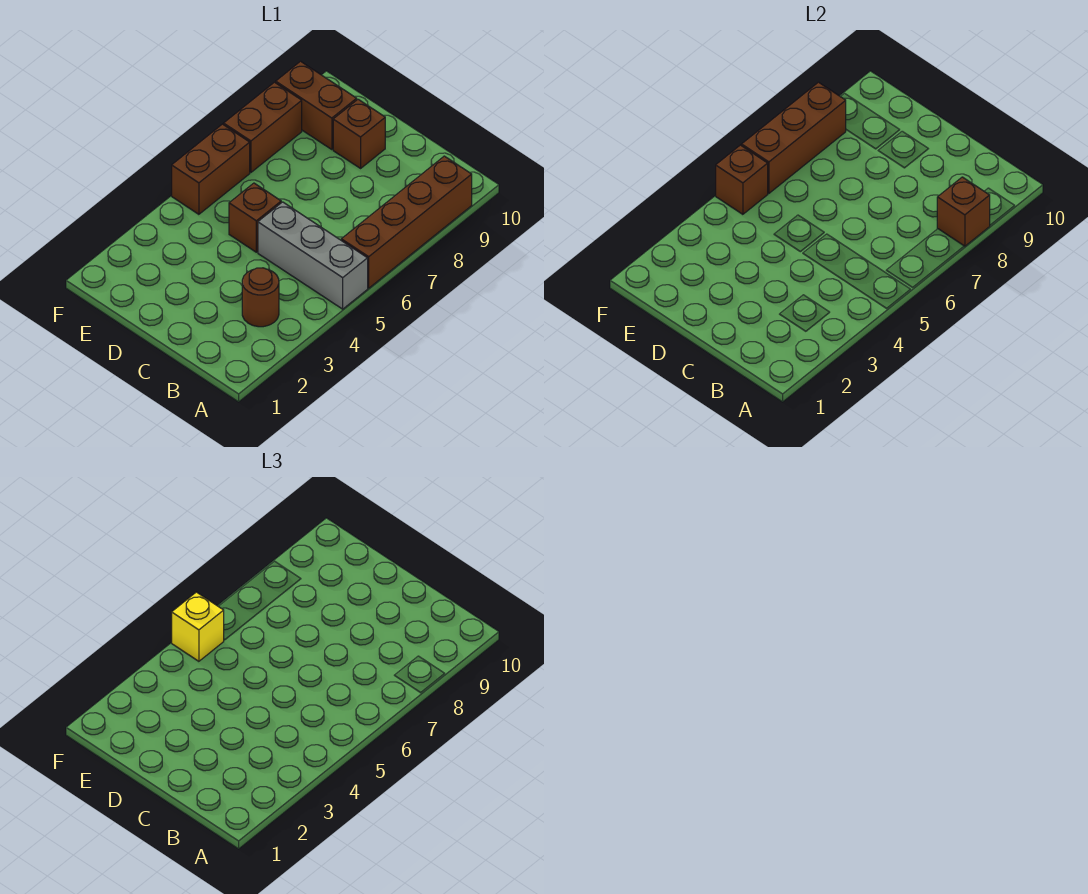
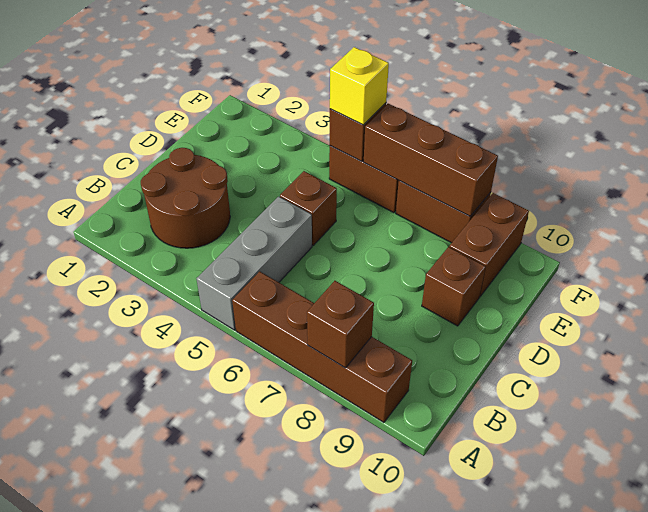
brown 1x1 round brick [242,268,279,327] -> brown 2x2 round brick [141,148,230,248]

